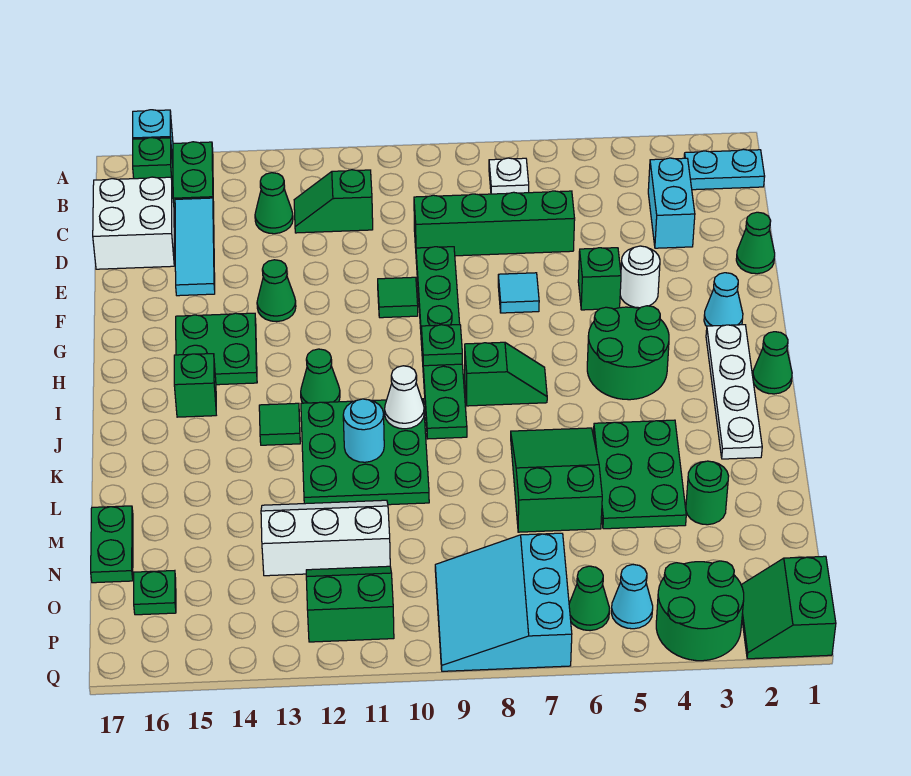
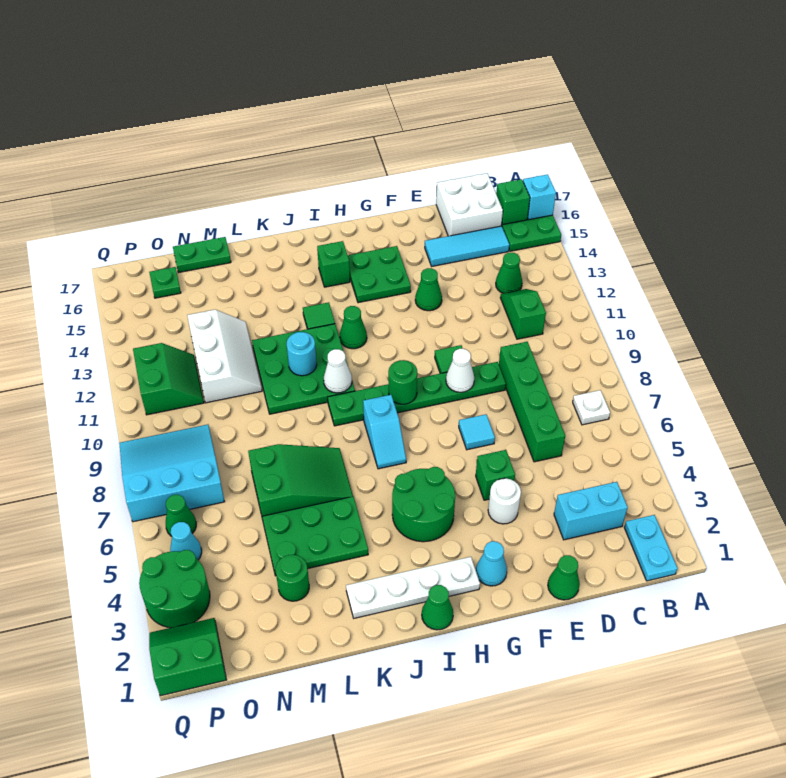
none -> white 1x1 cone [446,349,474,392]
green 1x1 plate [421,325,462,366] -> green 1x1 round brick [388,360,417,404]
green 1x2 slope [465,342,547,406] -> cyan 1x2 slope [363,395,406,469]

